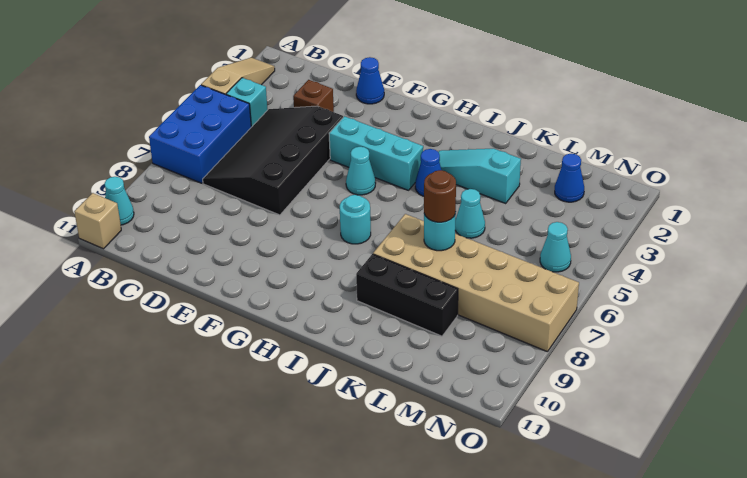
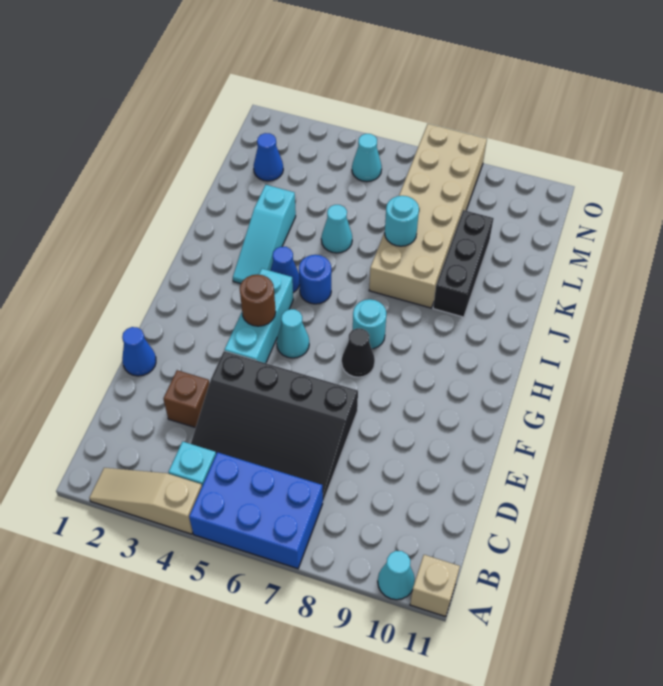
none -> black 1x1 cone [342,328,375,377]
none -> blue 1x1 round brick [299,255,331,304]
brown 1x1 round brick [424,170,456,222] -> brown 1x1 round brick moved to [240,274,276,326]

